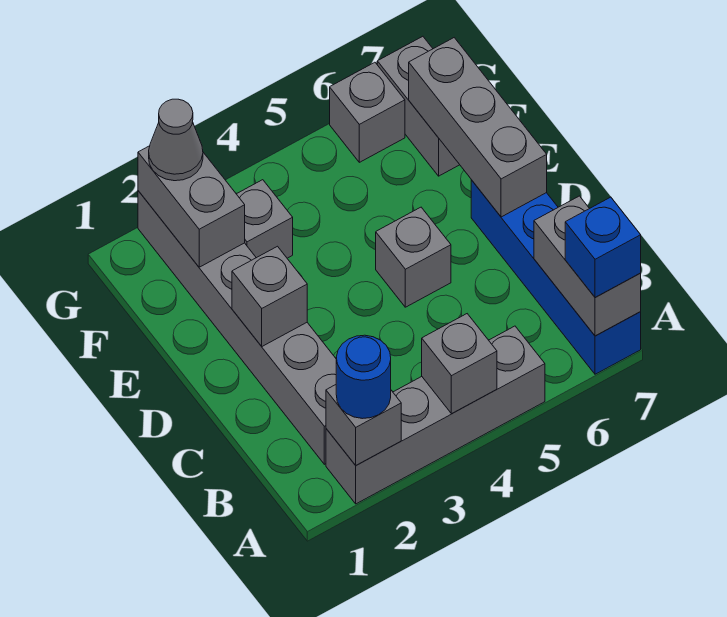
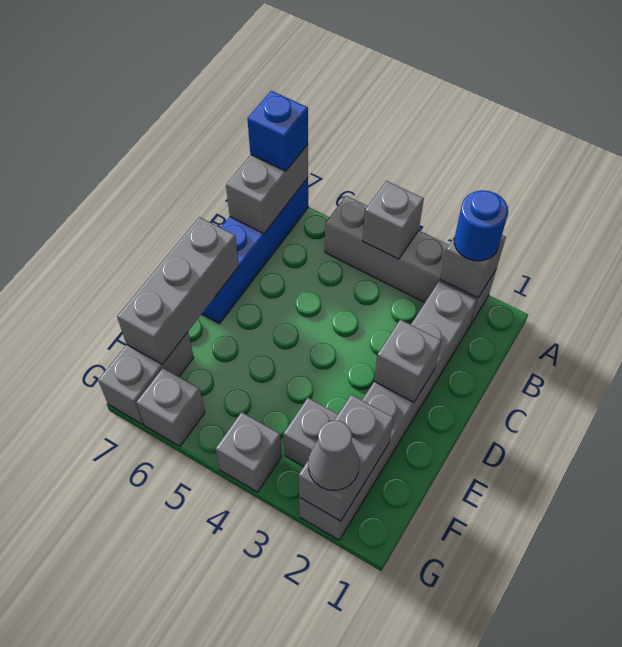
grey 1x1 brick [376,207,451,307] -> grey 1x1 brick moved to [216,412,282,492]

